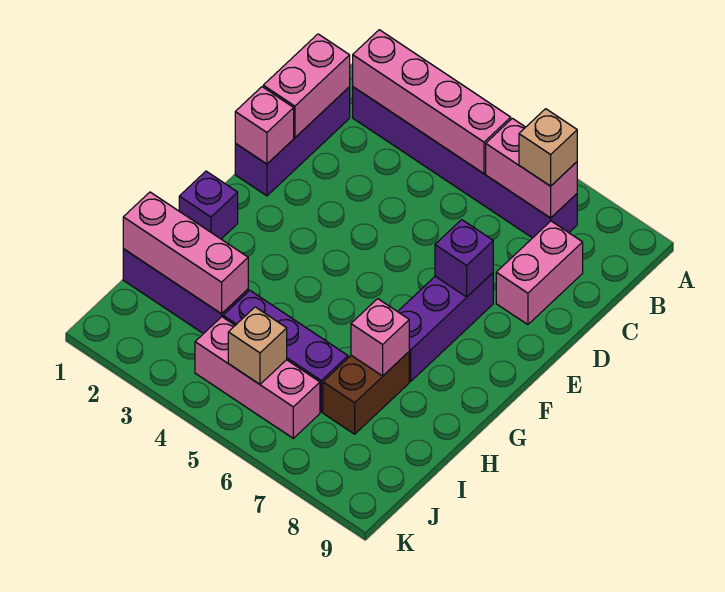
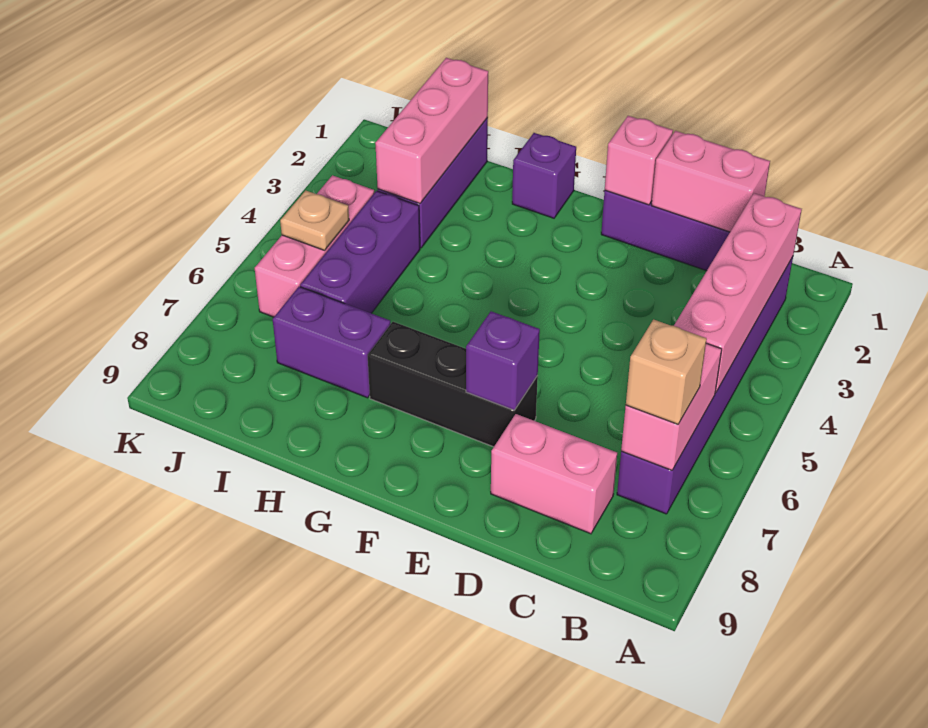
purple 1x3 brick [398,273,493,381] -> black 1x3 brick [368,322,538,447]
brown 1x2 brick [323,352,409,434] -> purple 1x2 brick [273,287,391,398]
pink 1x1 brick [351,299,409,376] -> none
tan 1x1 brick [228,307,287,384] -> tan 1x1 plate [280,190,349,250]

